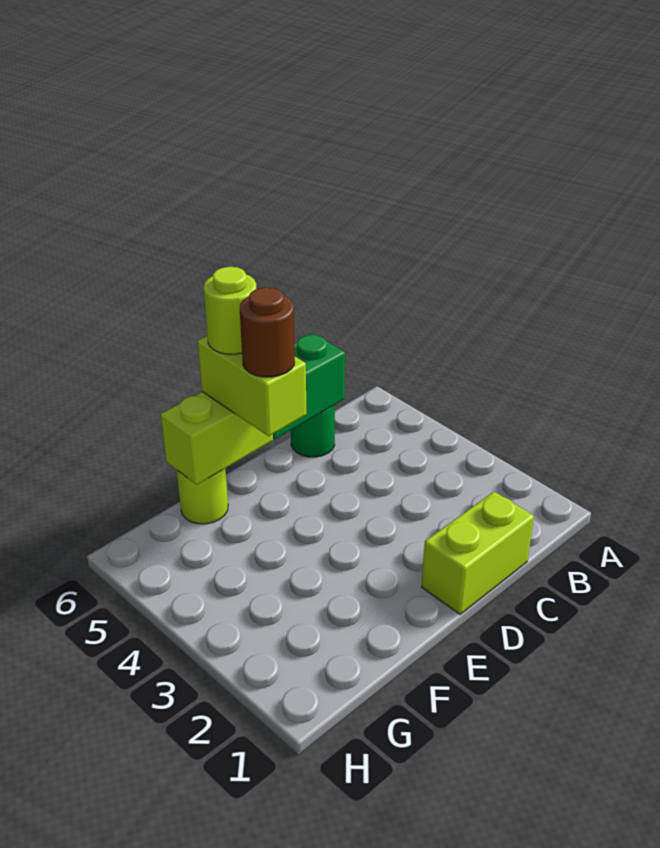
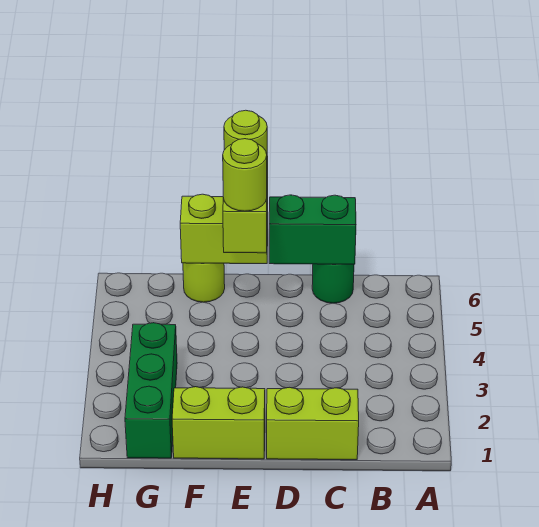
none -> lime 1x2 brick [172,387,265,459]
brown 1x1 round brick [240,287,295,377] -> lime 1x1 round brick [223,139,267,211]
none -> green 1x3 brick [125,323,177,458]

